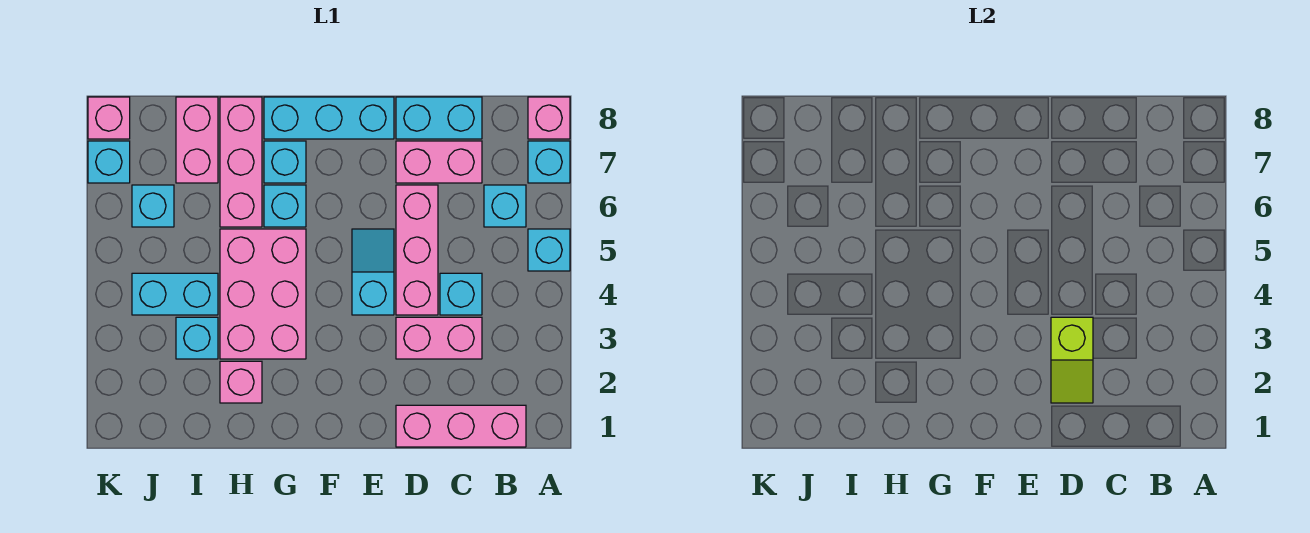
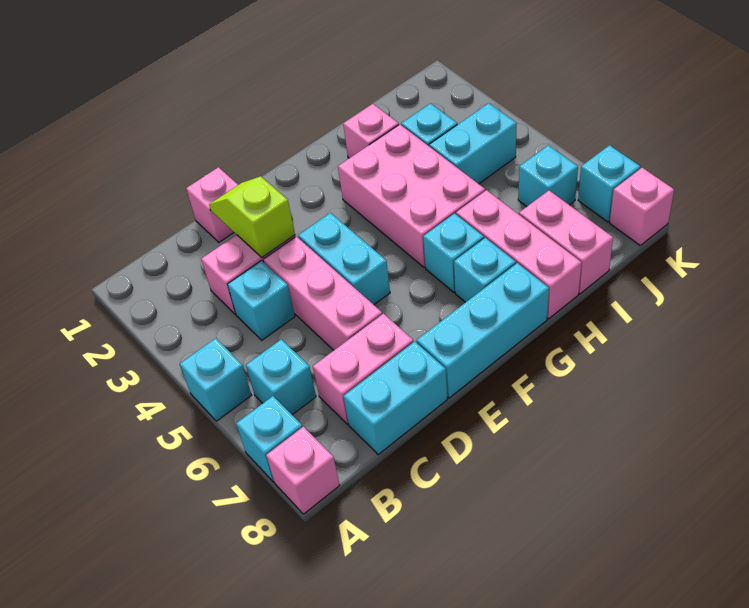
pink 1x3 brick [396,405,526,447] -> pink 1x1 brick [186,167,238,242]
cyan 1x2 slope [352,229,394,315] -> cyan 1x2 brick [298,213,390,305]

